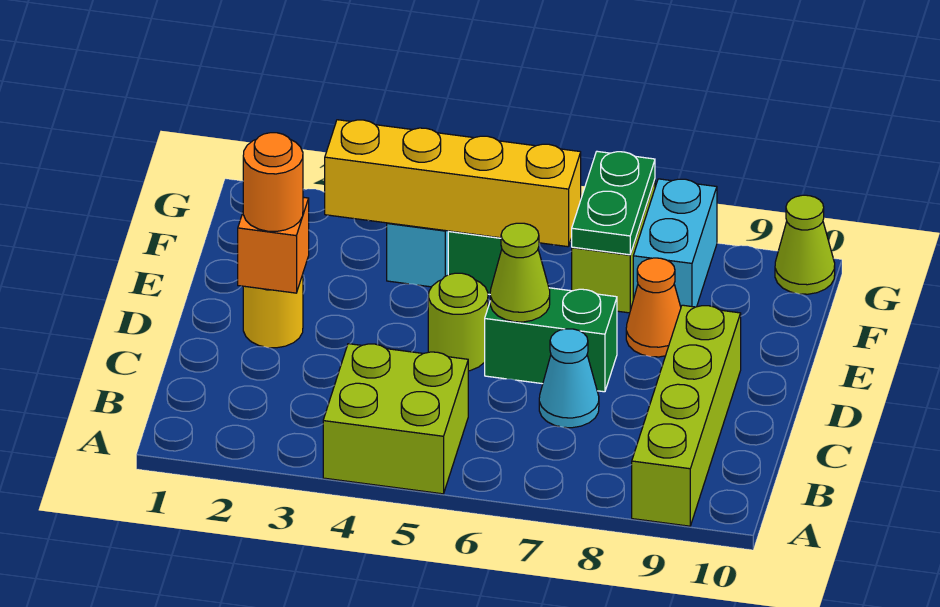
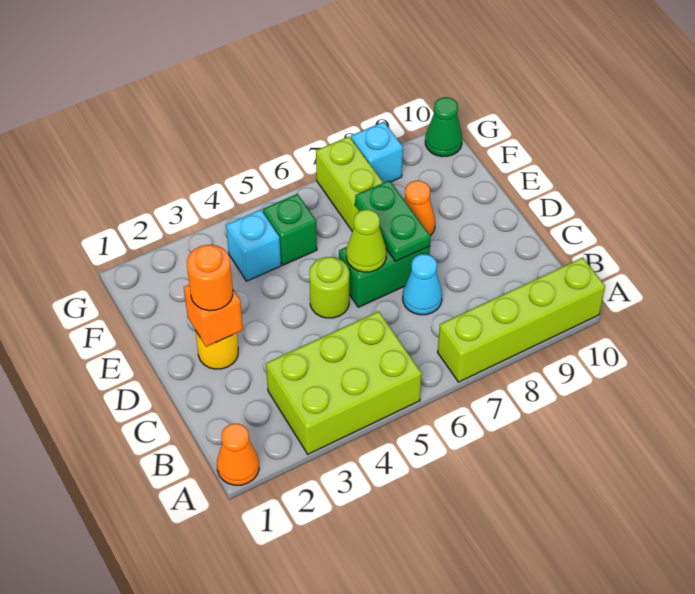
none -> orange 1x1 cone [217,424,259,485]
lime 2x2 brick [323,344,468,494] -> lime 2x3 brick [266,311,422,454]
lime 1x4 brick [632,305,741,526] -> lime 1x4 brick turned to [438,258,605,382]
yellow 1x4 brick [325,120,581,247] -> none
green 1x2 plate [572,151,655,255] -> green 1x2 plate moved to [355,180,431,261]
cyan 1x2 brick [633,179,717,307] -> cyan 1x1 brick [351,122,403,183]
lime 1x1 cone [775,195,835,294] -> green 1x1 cone [425,97,462,157]

